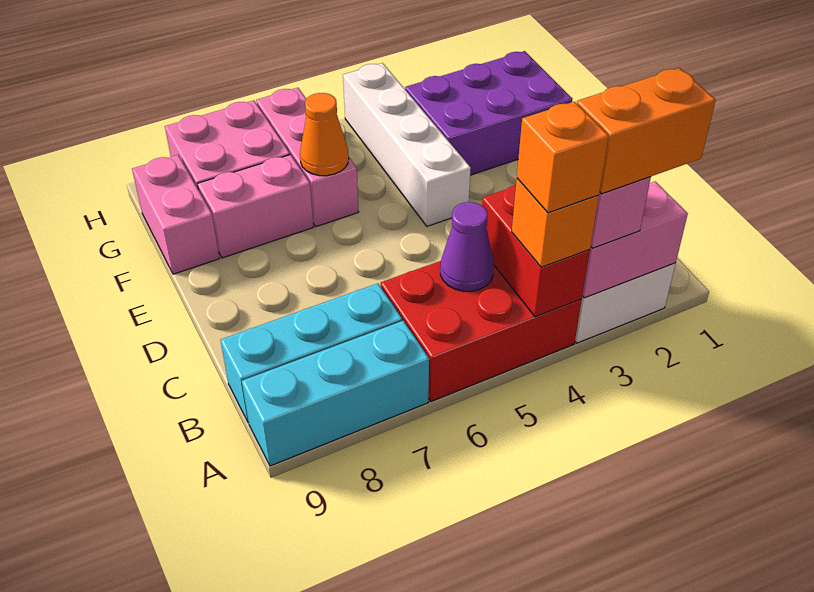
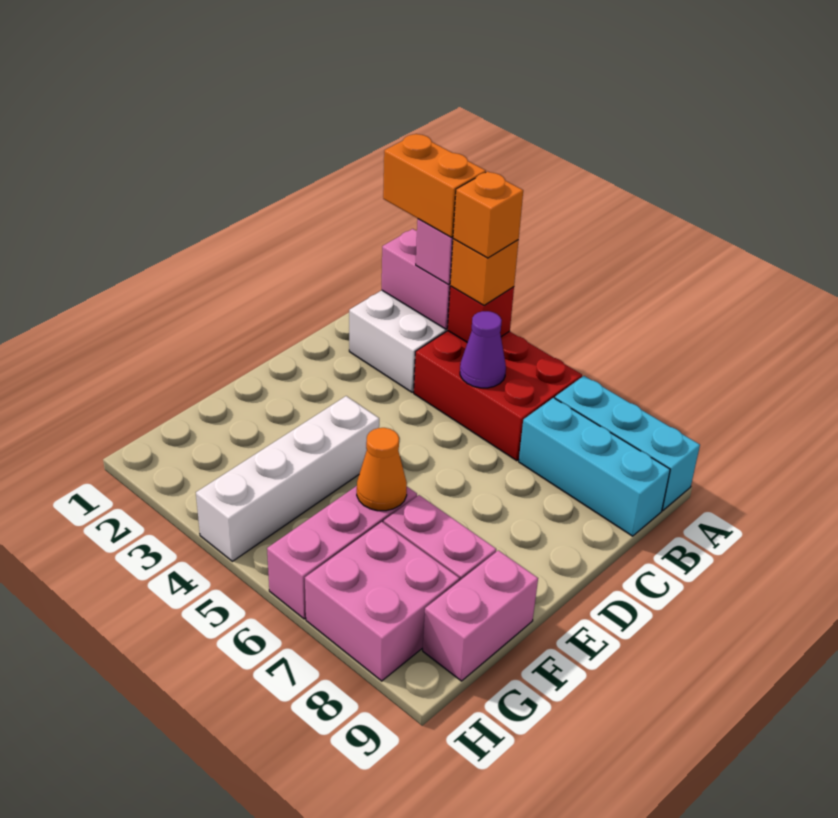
red 1x2 brick [482,185,590,317] -> red 1x1 brick [447,286,514,342]
purple 2x3 brick [405,51,572,175] -> none

